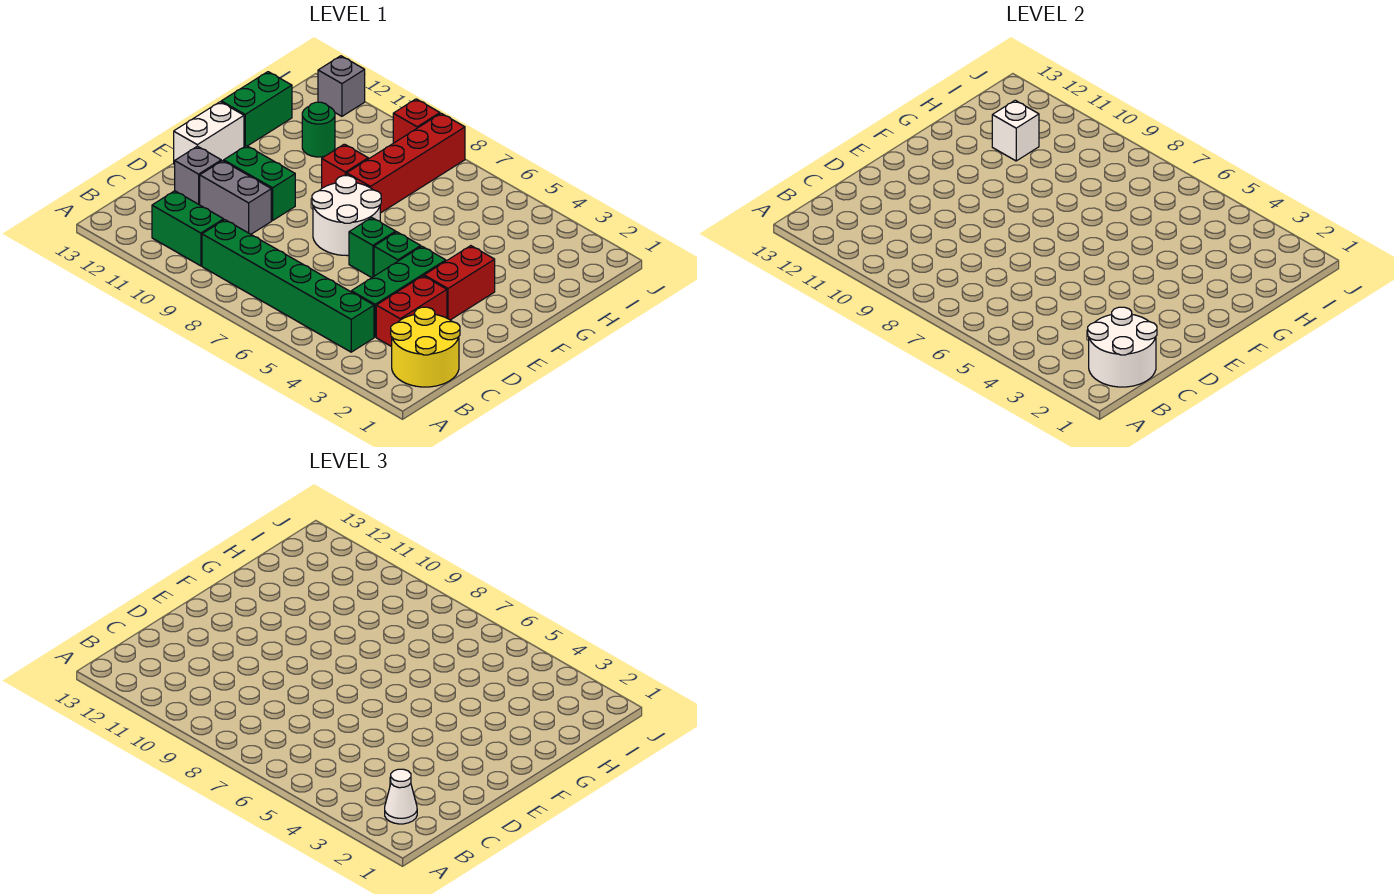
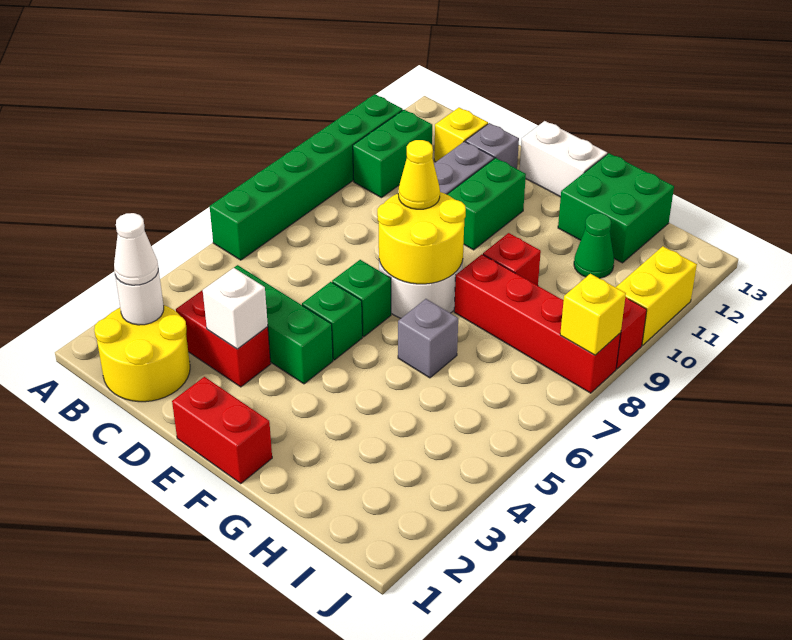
white 2x2 round brick [1088,307,1157,387] -> white 1x1 round brick [115,268,164,325]
green 1x6 brick [202,220,374,352] -> green 1x6 brick moved to [210,94,403,260]
none -> yellow 1x1 brick [434,108,488,162]
red 1x2 brick [424,246,495,320] -> red 1x2 brick moved to [172,377,272,483]
none -> yellow 2x2 round brick [377,192,466,284]
none -> yellow 1x1 cone [398,140,440,209]
green 1x2 brick [221,72,292,147] -> green 2x2 brick [558,153,674,263]
green 1x1 round brick [302,102,335,157] -> green 1x1 cone [574,213,614,279]
white 1x1 brick [992,100,1039,161] -> white 1x1 brick moved to [203,268,268,349]
none -> yellow 1x1 brick [560,274,626,355]
none -> yellow 1x2 brick [616,246,697,345]
grey 1x1 brick [318,56,365,116] -> grey 1x1 brick moved to [398,299,458,378]

